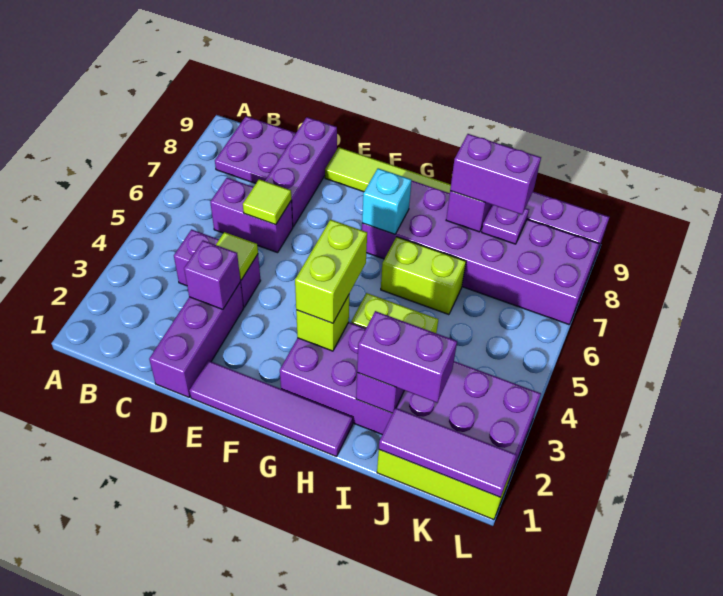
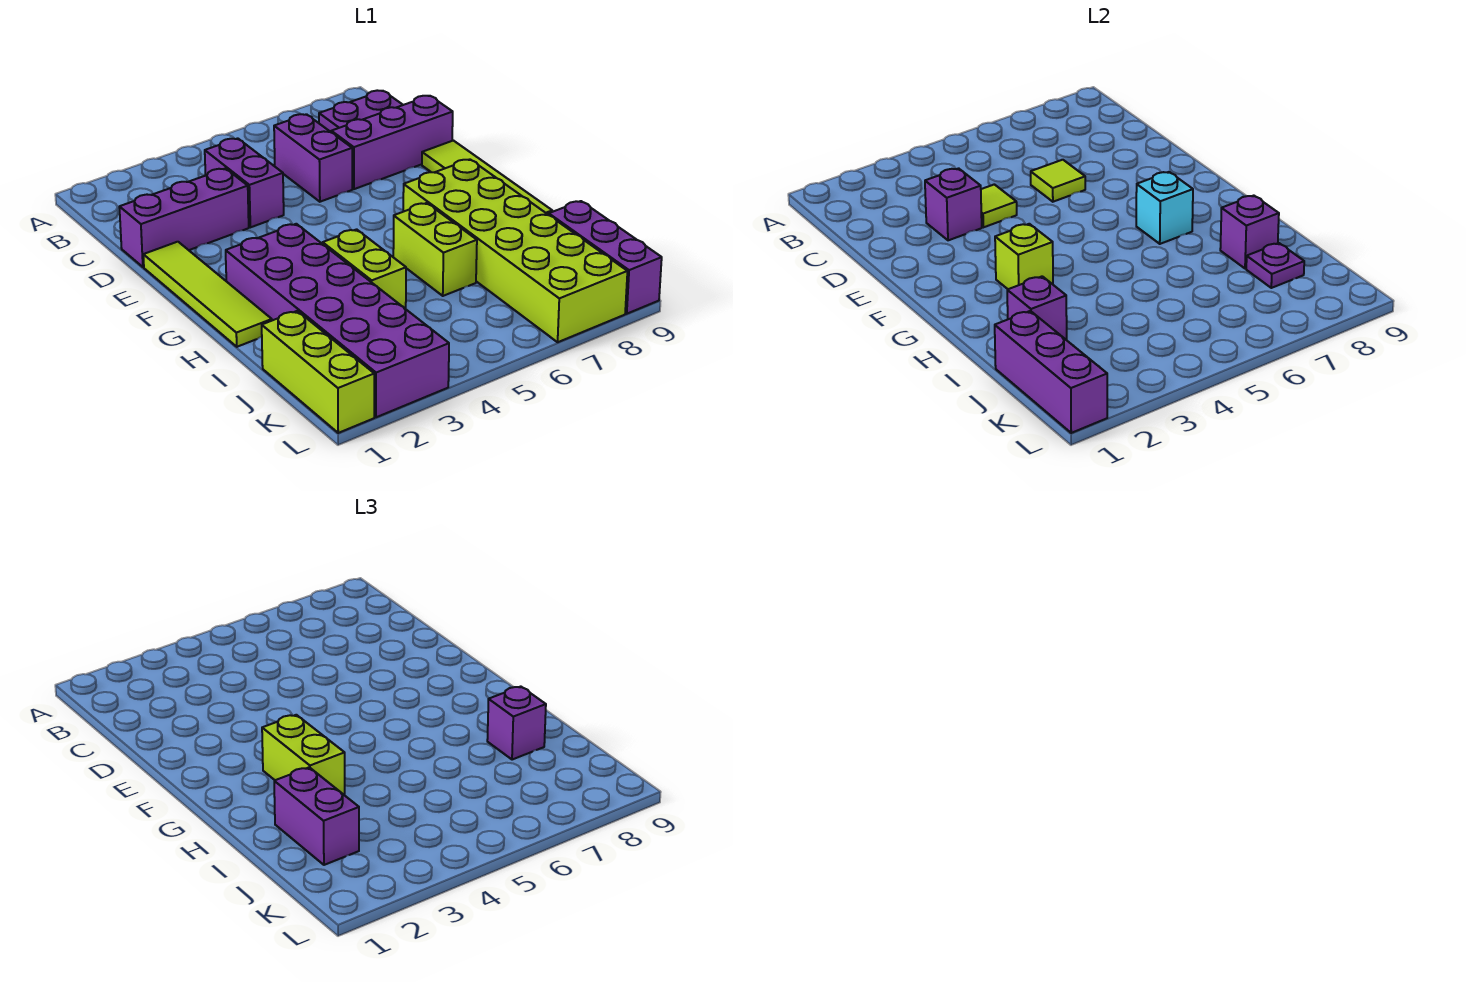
purple 1x4 tile [189,361,353,457] -> lime 1x4 tile [143,242,272,347]
lime 1x2 brick [295,220,367,323] -> lime 1x2 brick turned to [262,715,345,795]
purple 2x6 brick [362,181,599,324] -> lime 2x6 brick [403,159,627,342]
purple 1x2 brick [450,134,541,215] -> purple 1x1 brick [487,687,546,760]
purple 1x3 tile [379,408,516,497] -> purple 1x3 brick [995,311,1107,433]

